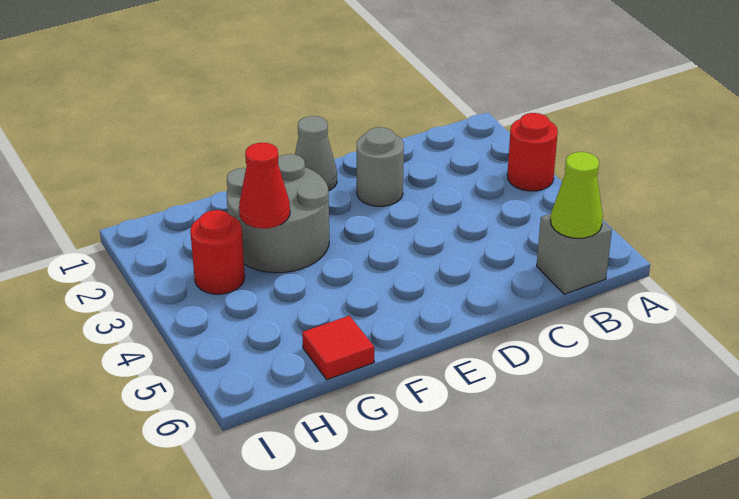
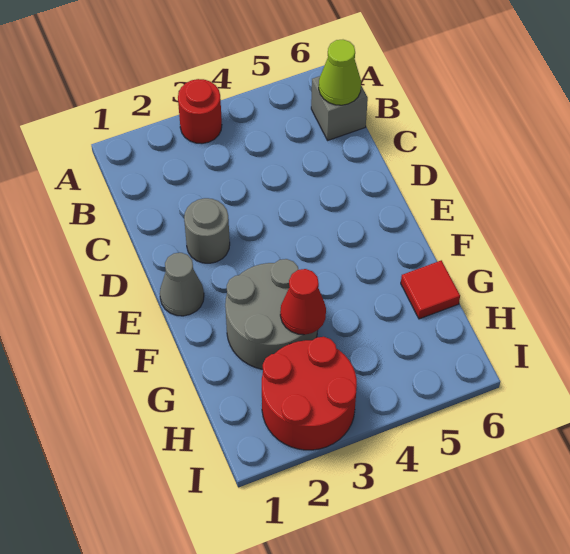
red 1x1 round brick [190,210,245,294] -> red 2x2 round brick [262,337,357,450]

